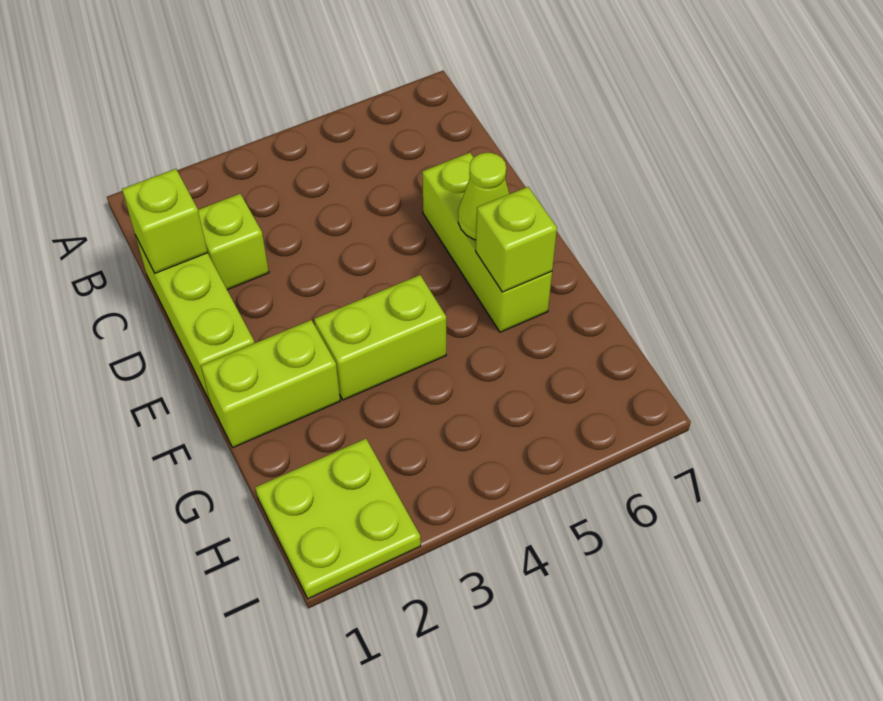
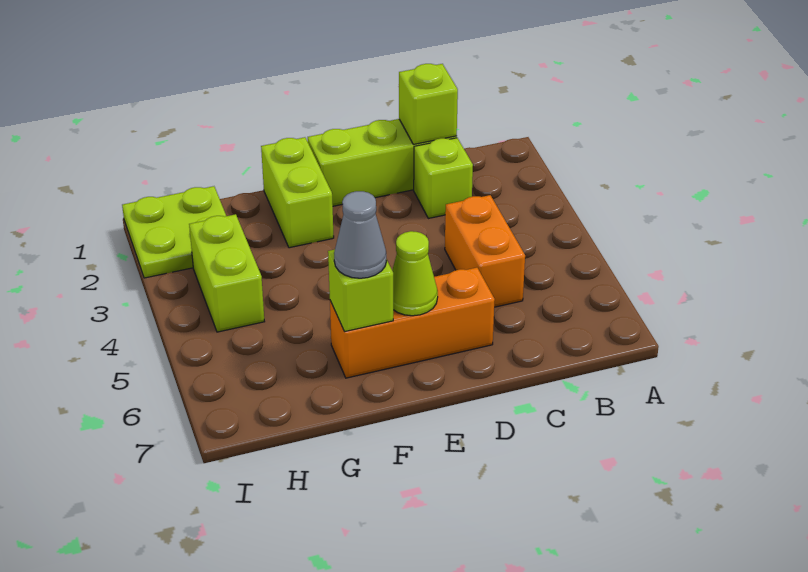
none -> orange 1x2 brick [445,195,525,307]
lime 1x3 brick [422,153,552,332] -> orange 1x3 brick [330,268,495,378]
lime 1x2 brick [314,275,446,400] -> lime 1x2 brick moved to [189,214,265,332]
none -> grey 1x1 cone [334,191,386,278]

